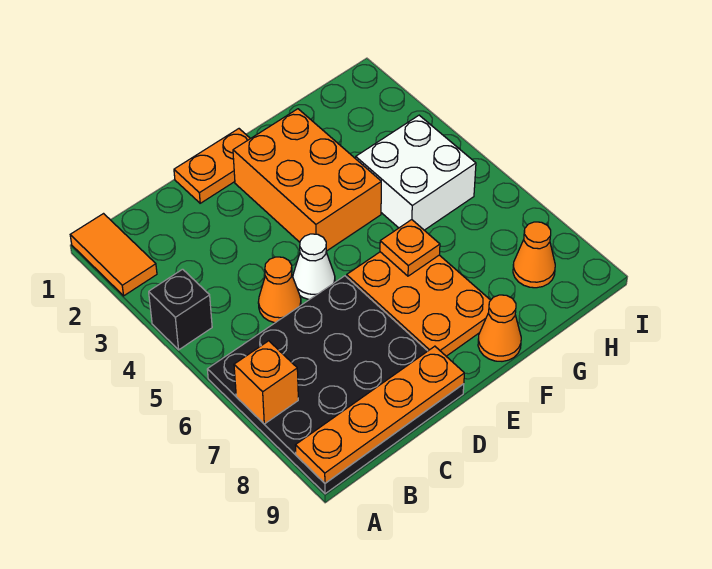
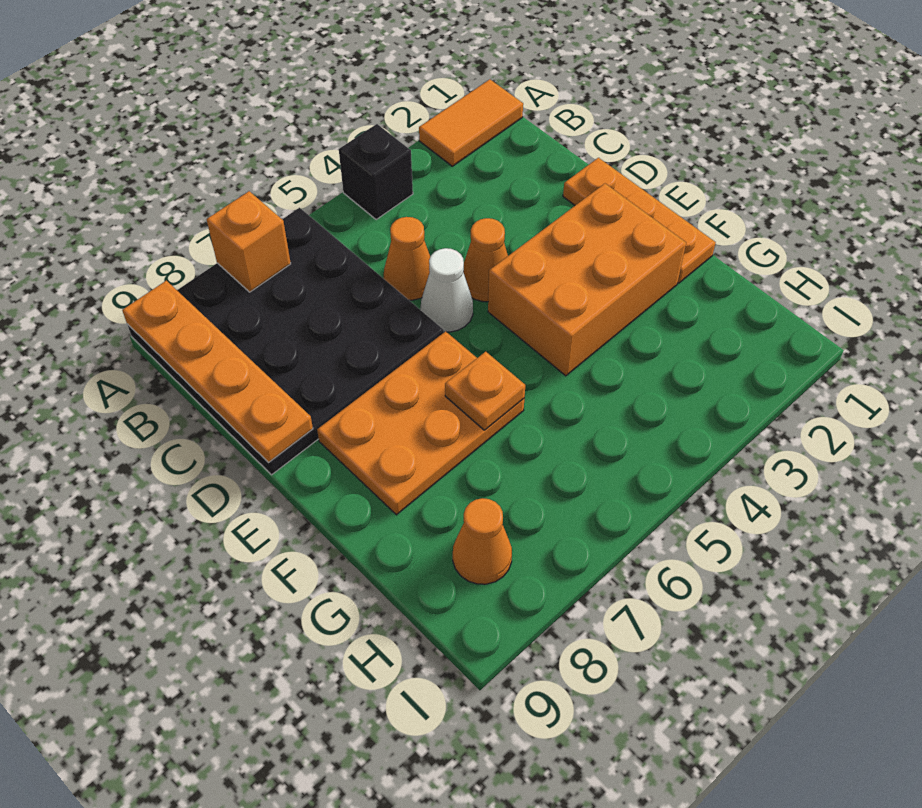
orange 1x2 plate [174,129,250,203] -> orange 1x3 plate [563,158,716,283]
orange 1x1 cone [478,295,521,361] -> orange 1x1 cone moved to [463,218,508,302]
white 2x2 brick [356,115,476,230] -> none

